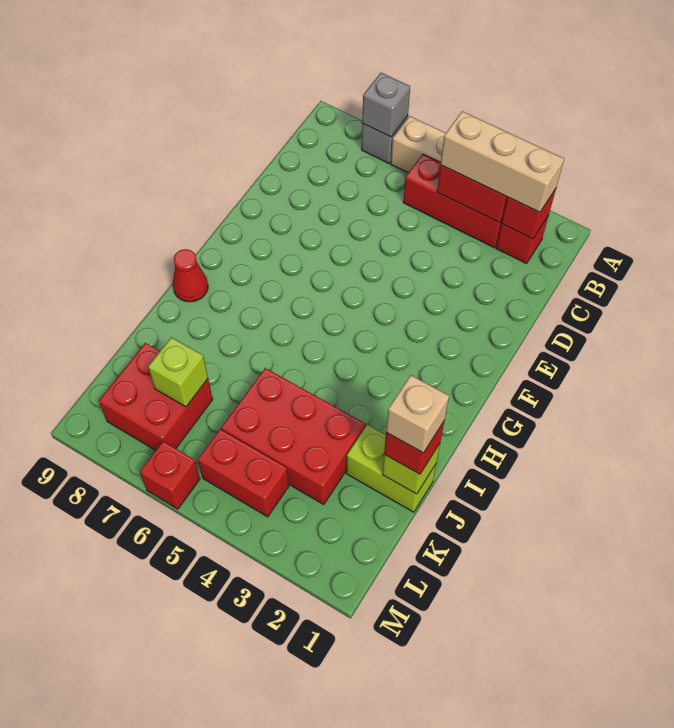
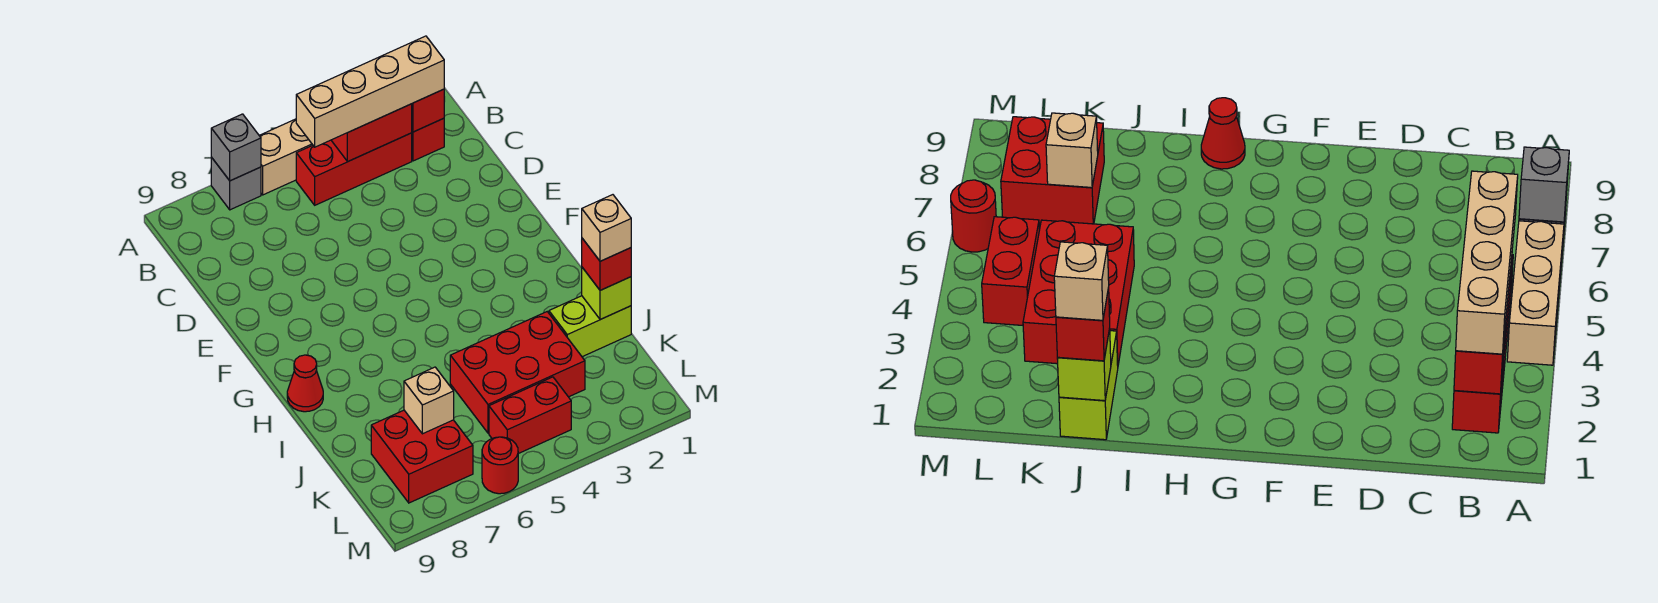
tan 1x3 brick [441,111,564,212] -> tan 1x4 brick [296,36,444,147]
lime 1x1 brick [148,337,208,407] -> tan 1x1 brick [404,367,454,434]
red 1x1 brick [140,441,200,509] -> red 1x1 round brick [482,437,518,494]

